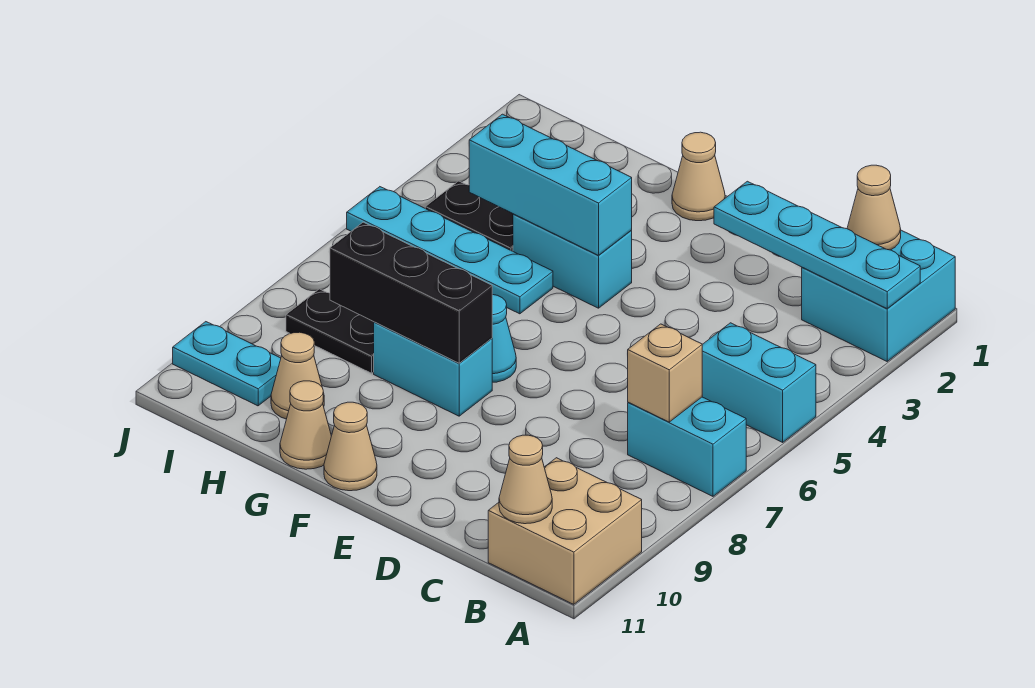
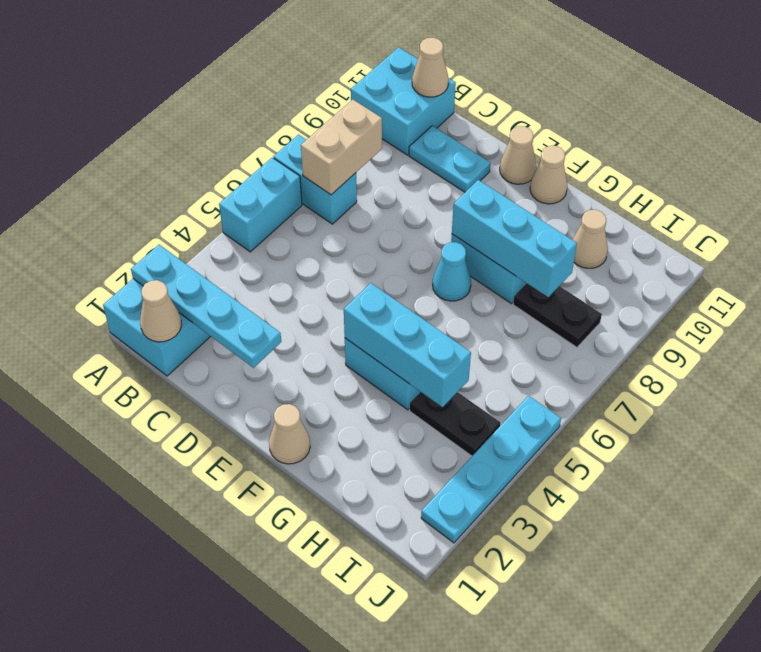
cyan 1x2 brick [702,323,816,442] -> cyan 1x2 brick turned to [219,158,302,252]
tan 2x2 brick [488,458,642,604] -> cyan 2x2 brick [351,47,456,155]
tan 1x1 brick [628,324,702,422] -> tan 1x2 brick [301,100,382,195]
black 1x3 brick [330,222,492,363] -> cyan 1x3 brick [452,180,577,297]
cyan 1x4 plate [347,187,553,314] -> cyan 1x4 plate turned to [421,396,561,543]
tan 1x1 cone [280,381,331,469] -> tan 1x1 cone moved to [500,126,537,184]
cyan 1x2 plate [173,322,281,406] -> cyan 1x2 plate moved to [409,126,490,192]

